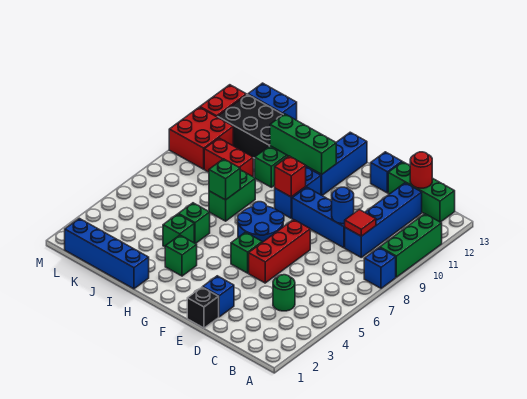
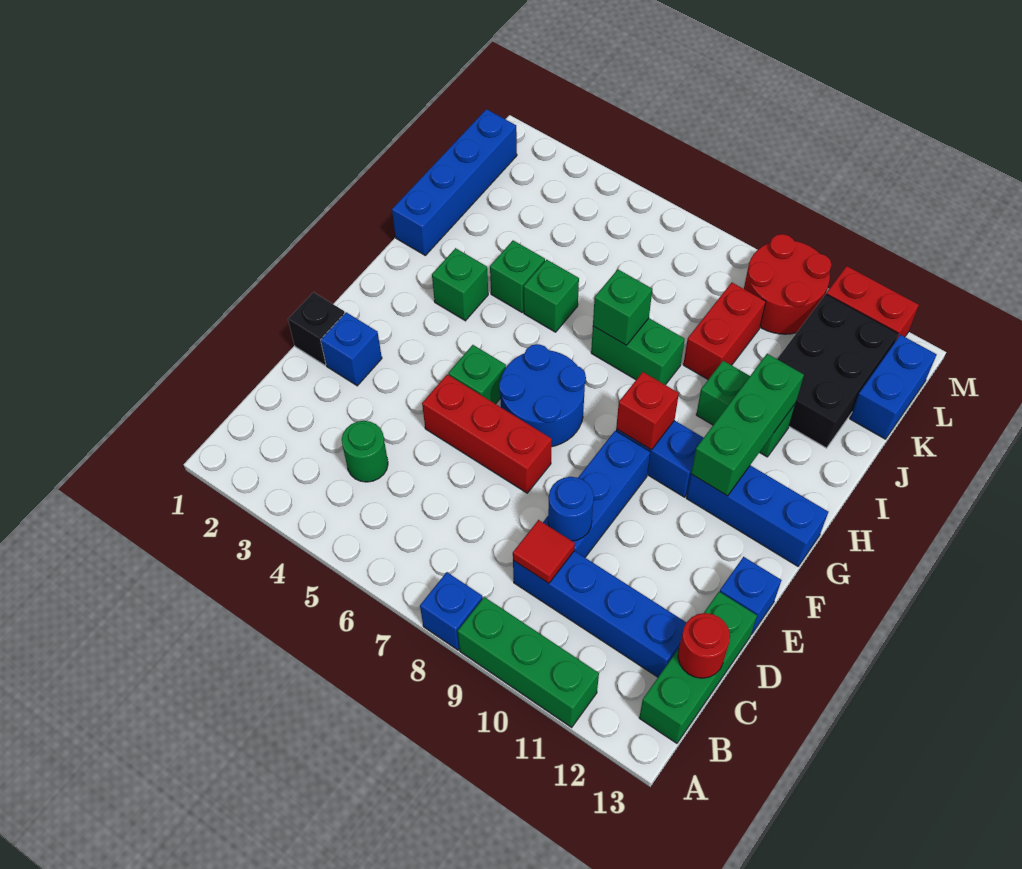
red 2x2 brick [169,107,233,169] -> red 2x2 round brick [744,234,832,334]

